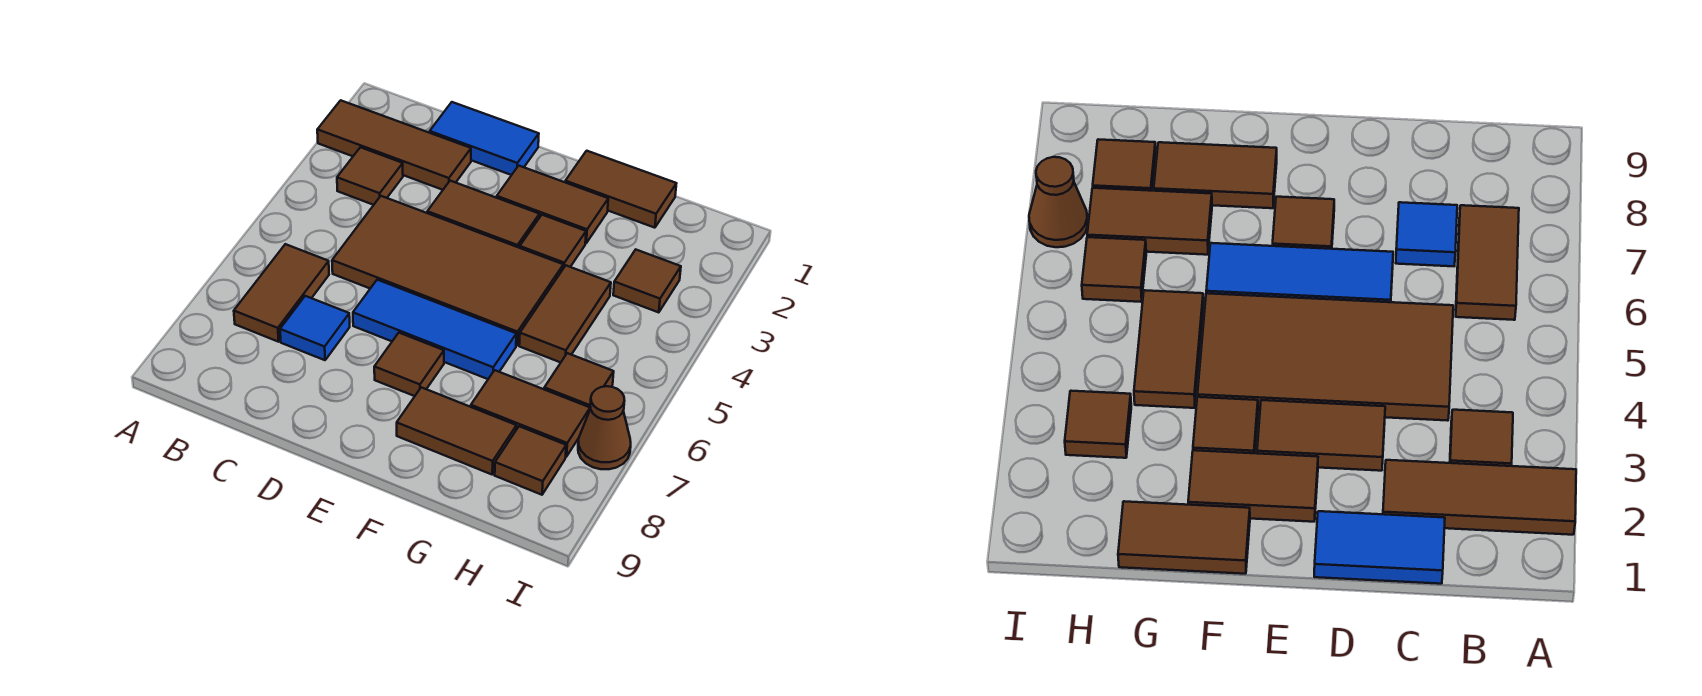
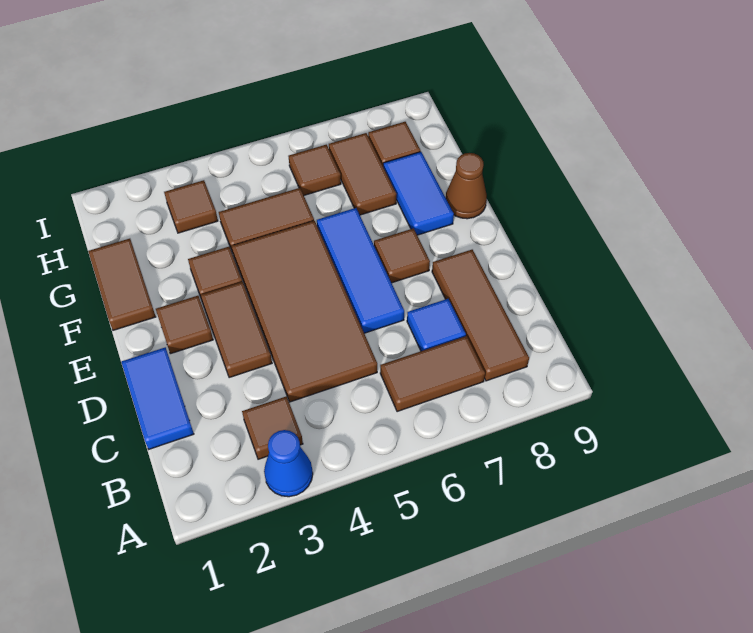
brown 1x3 tile [317,100,471,190] -> brown 1x3 tile moved to [432,250,529,381]
none -> blue 1x1 cone [264,430,313,497]
brown 1x2 tile [497,166,608,243] -> brown 1x1 tile [156,296,213,354]
brown 1x2 tile [397,387,516,474] -> blue 1x2 tile [383,152,454,235]
brown 1x1 cone [578,386,631,469] -> brown 1x1 cone moved to [446,153,487,219]

